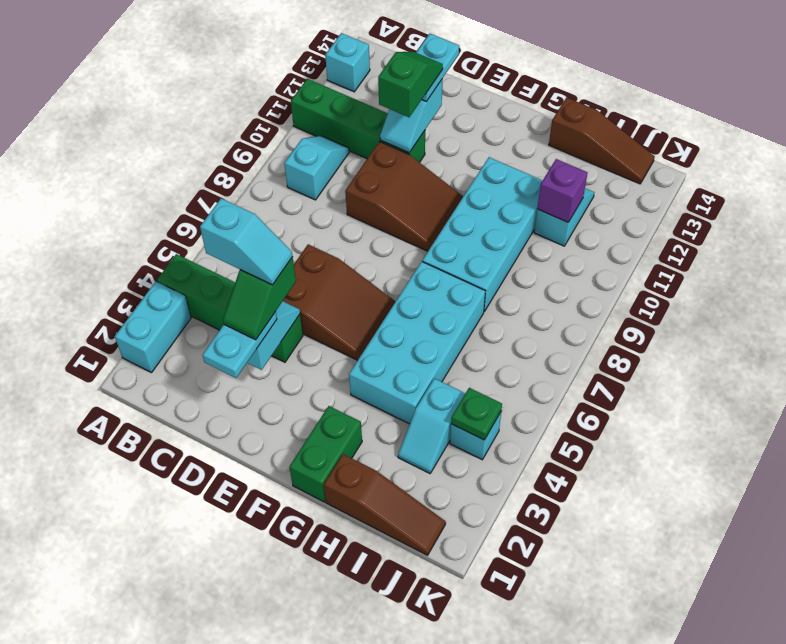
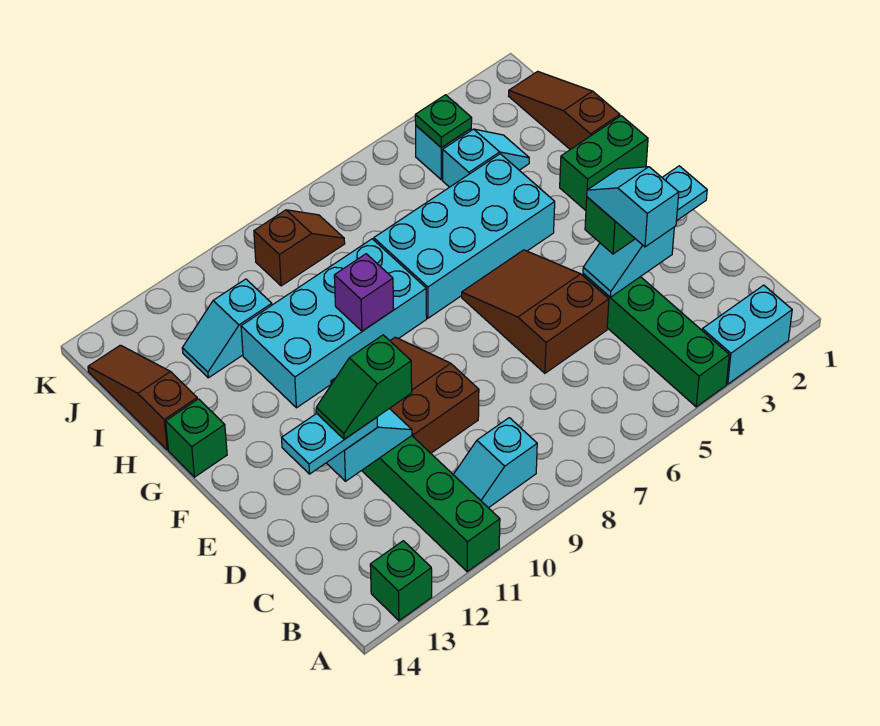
cyan 1x1 brick [325,33,370,92] -> green 1x1 brick [370,541,432,621]
none -> green 1x1 brick [166,399,227,477]
purple 1x1 brick [537,159,588,222] -> purple 1x1 brick moved to [334,254,394,331]
none -> brown 1x2 slope [254,210,345,286]

